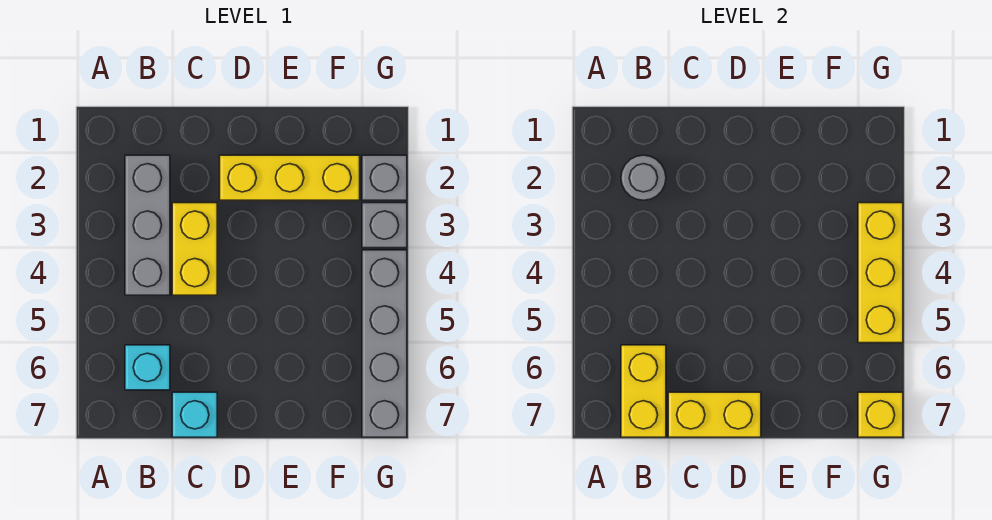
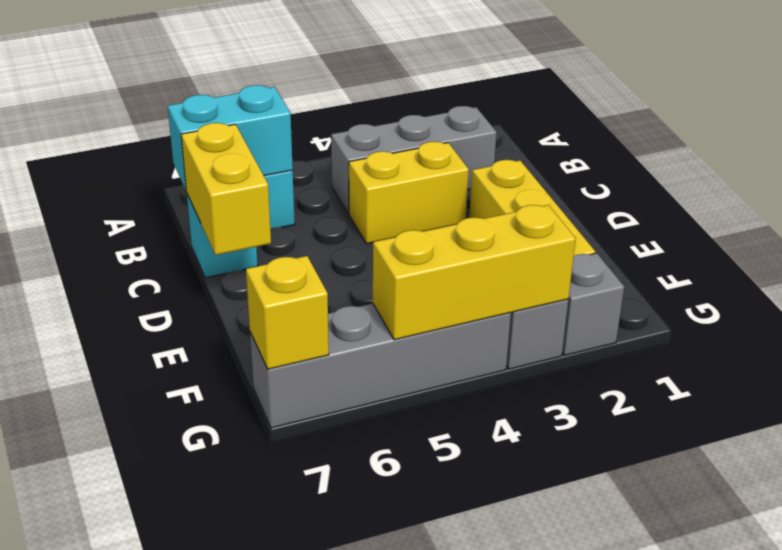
grey 1x1 round brick [621,155,666,200] -> none
yellow 1x2 brick [621,345,666,437] -> cyan 1x2 brick [168,85,293,190]

